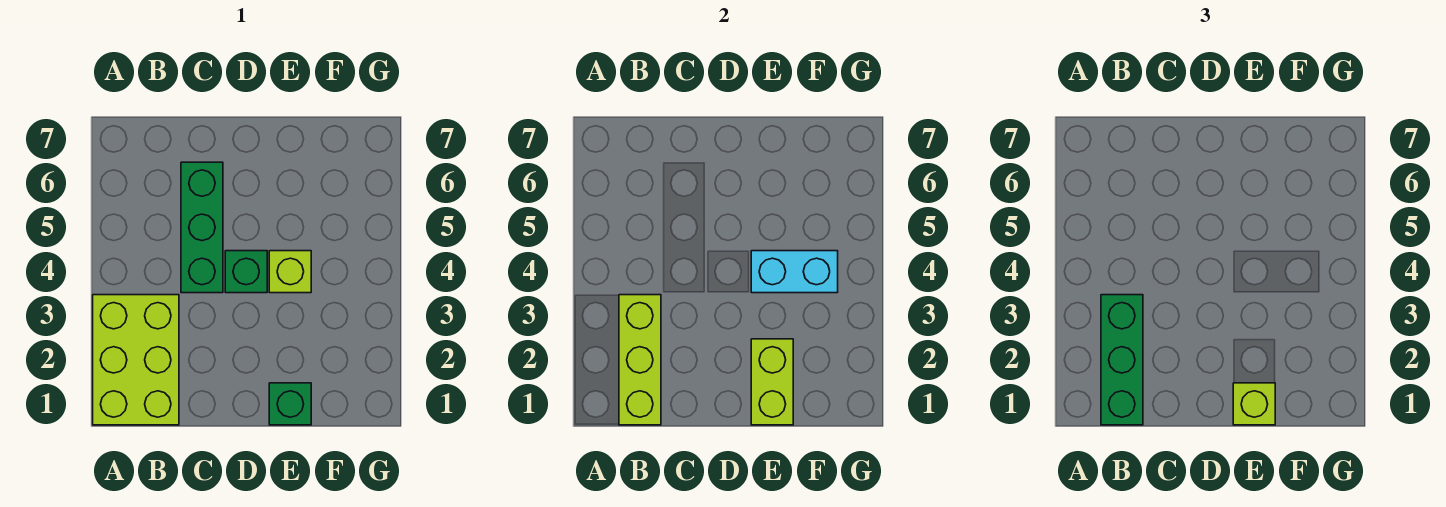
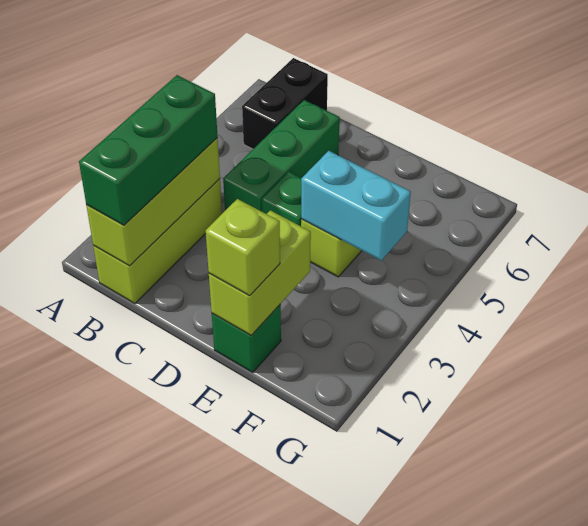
lime 2x3 brick [93,295,179,425] -> lime 1x3 brick [93,179,222,304]
none -> black 1x2 brick [242,58,328,149]

